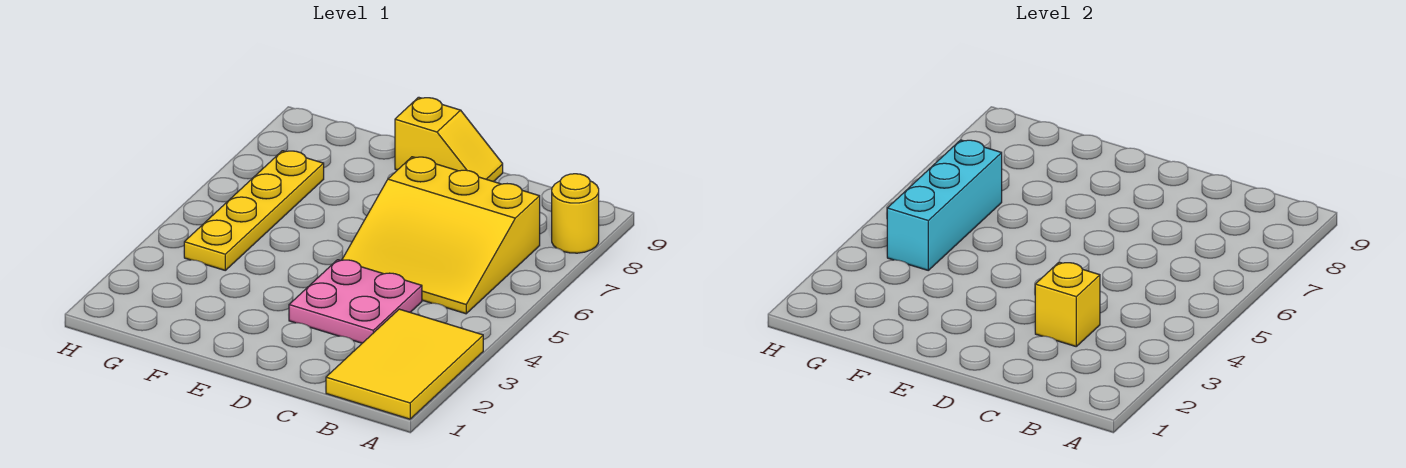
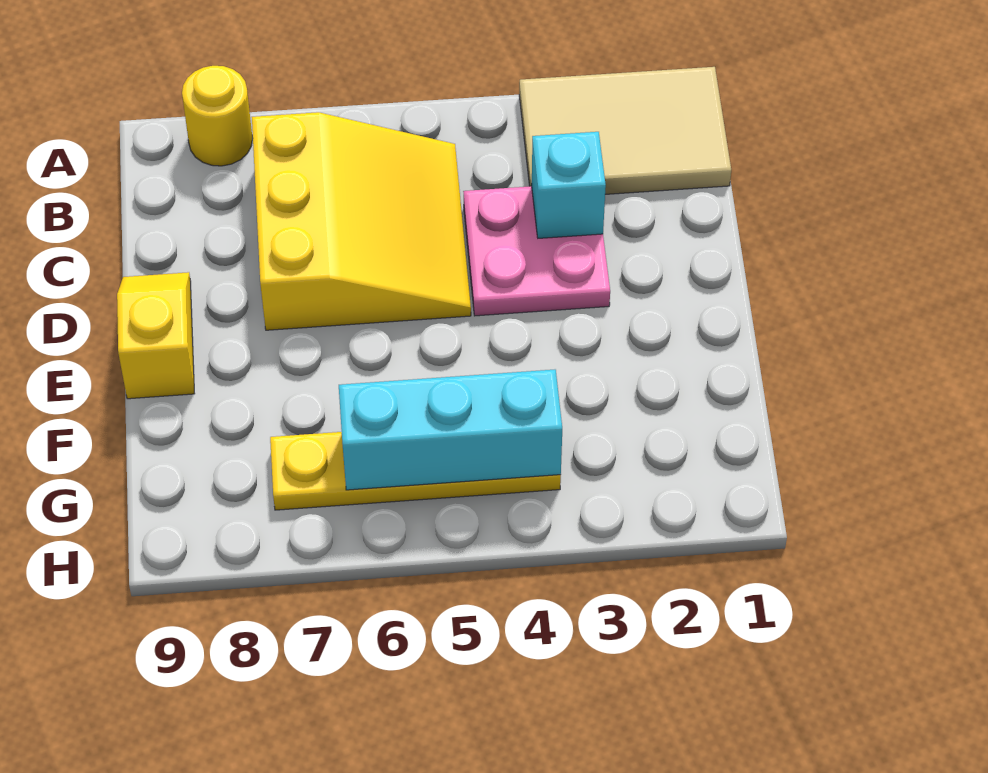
yellow 2x3 tile [326,309,483,419] -> tan 2x3 tile [519,67,731,194]
yellow 1x1 brick [1035,262,1100,346] -> cyan 1x1 brick [531,132,606,238]

